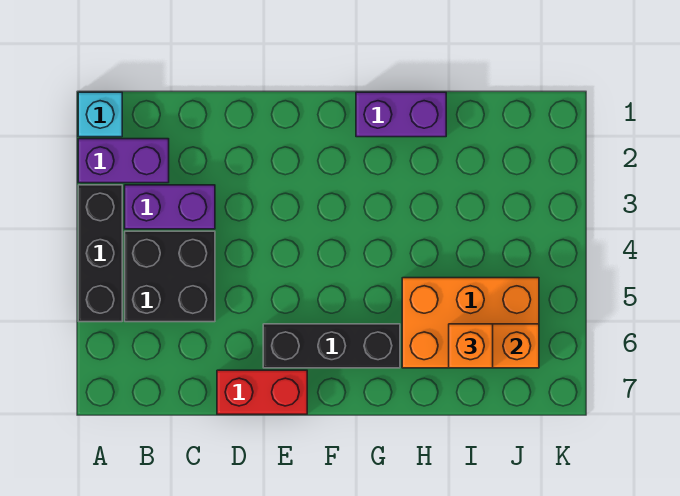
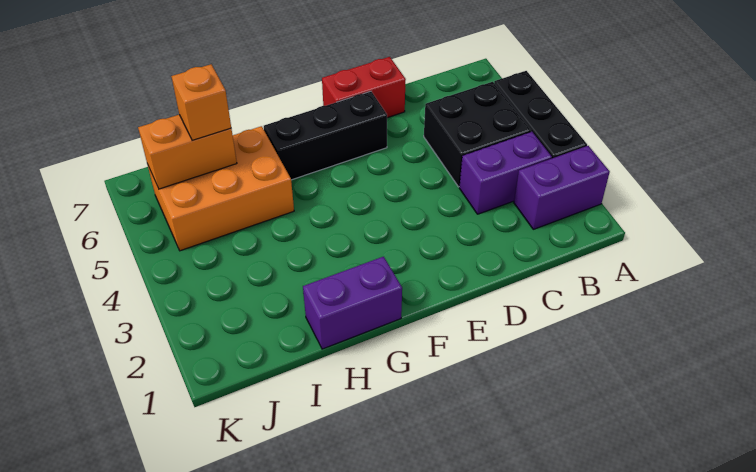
cyan 1x1 brick [78,92,122,137] -> none

